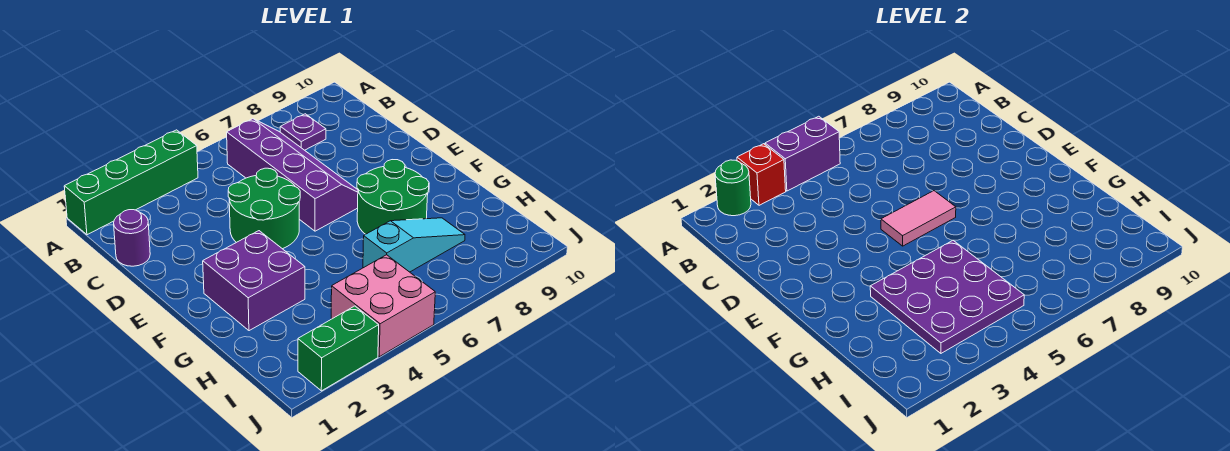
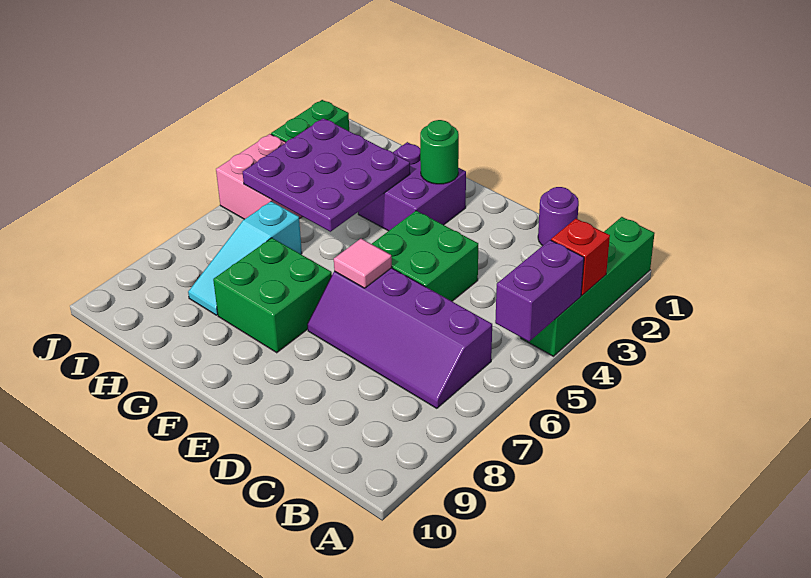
green 1x1 round brick [715,160,751,216] -> green 1x1 round brick moved to [420,120,459,184]
purple 1x1 plate [280,114,326,150] -> none
green 2x2 round brick [228,168,300,249] -> green 2x2 brick [372,211,478,301]
pink 1x2 tile [881,191,956,246] -> pink 1x1 tile [334,239,392,288]
green 2x2 round brick [357,160,429,234] -> green 2x2 brick [213,238,332,353]

